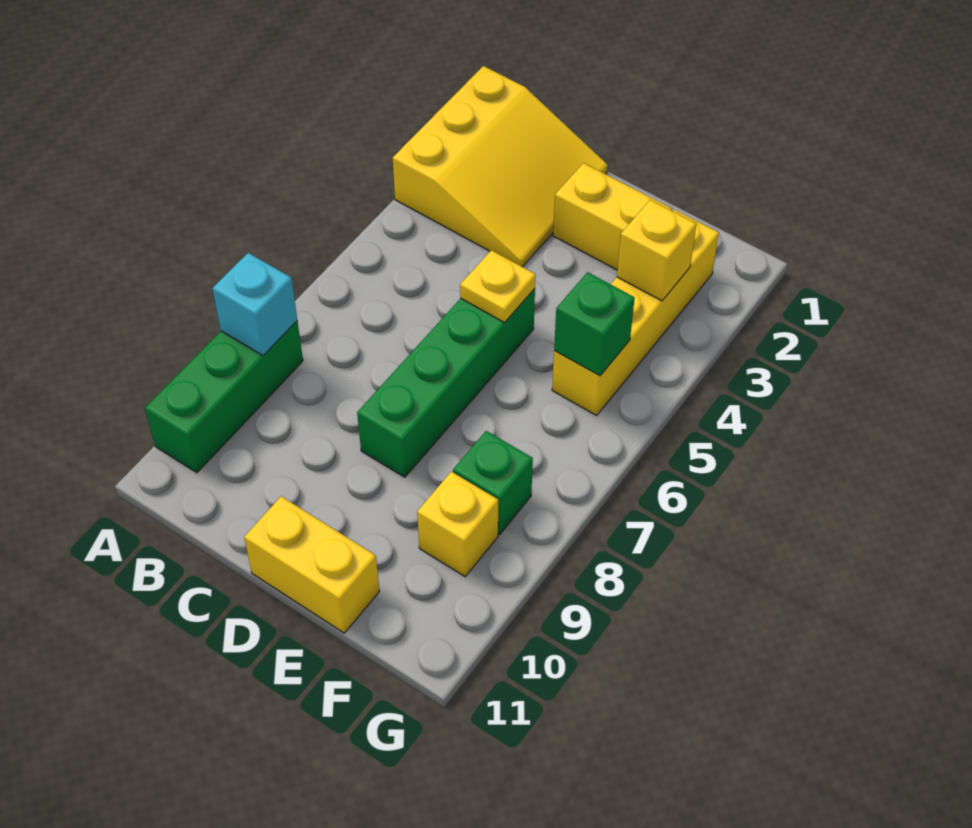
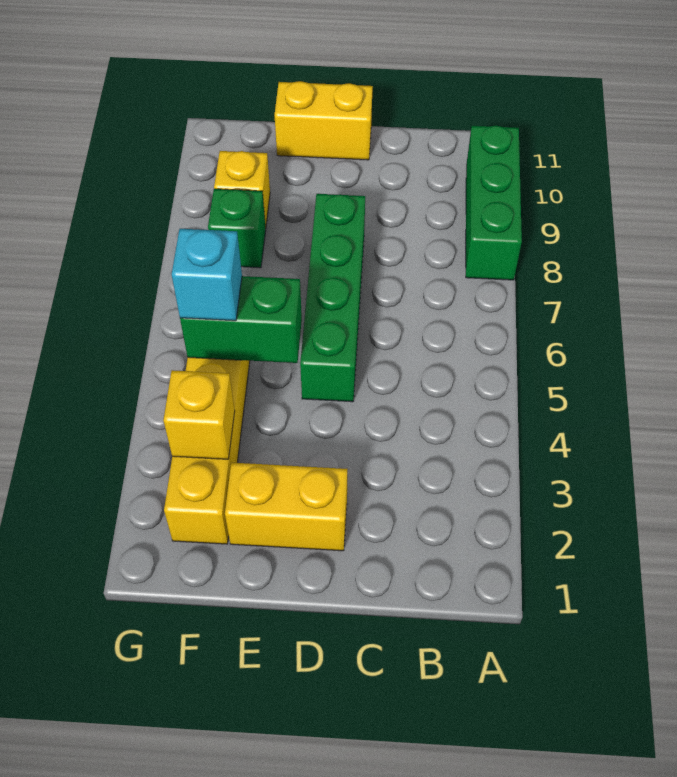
yellow 3x3 slope [393,66,608,267] -> none
cyan 1x1 brick [212,253,297,356] -> cyan 1x1 brick moved to [172,229,242,321]
yellow 1x1 plate [460,250,536,323] -> none
green 1x1 brick [554,272,635,376] -> green 1x2 brick [180,276,302,363]

